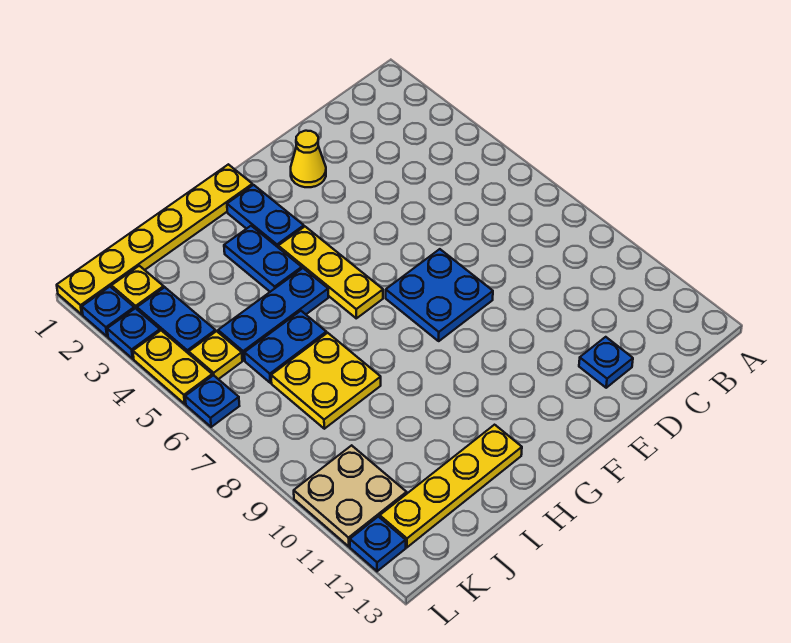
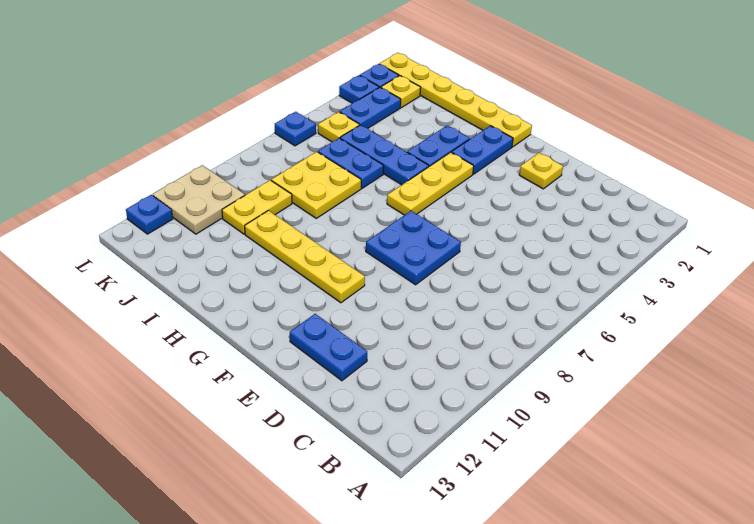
blue 1x1 plate [579,337,633,388] -> blue 1x2 plate [290,314,367,381]
yellow 1x1 cone [291,131,326,187] -> yellow 1x1 plate [519,153,563,189]
yellow 1x4 plate [380,425,522,547] -> yellow 1x4 plate moved to [245,211,365,303]
yellow 1x2 plate [133,331,212,404] -> yellow 1x2 plate moved to [222,180,292,234]

